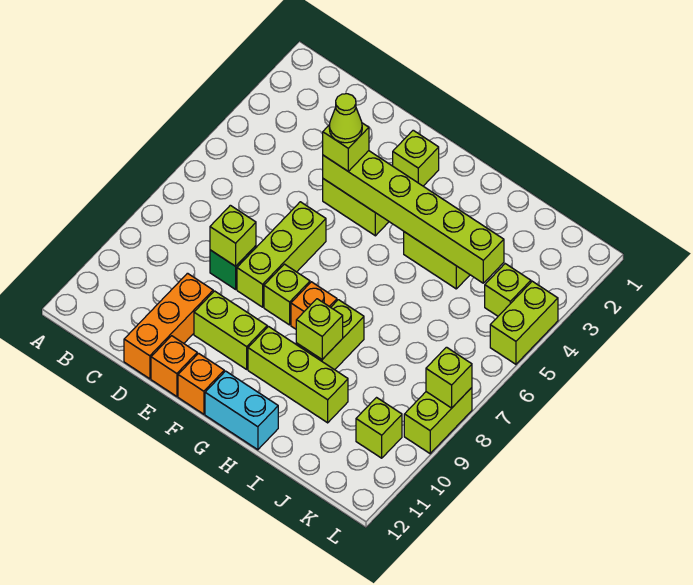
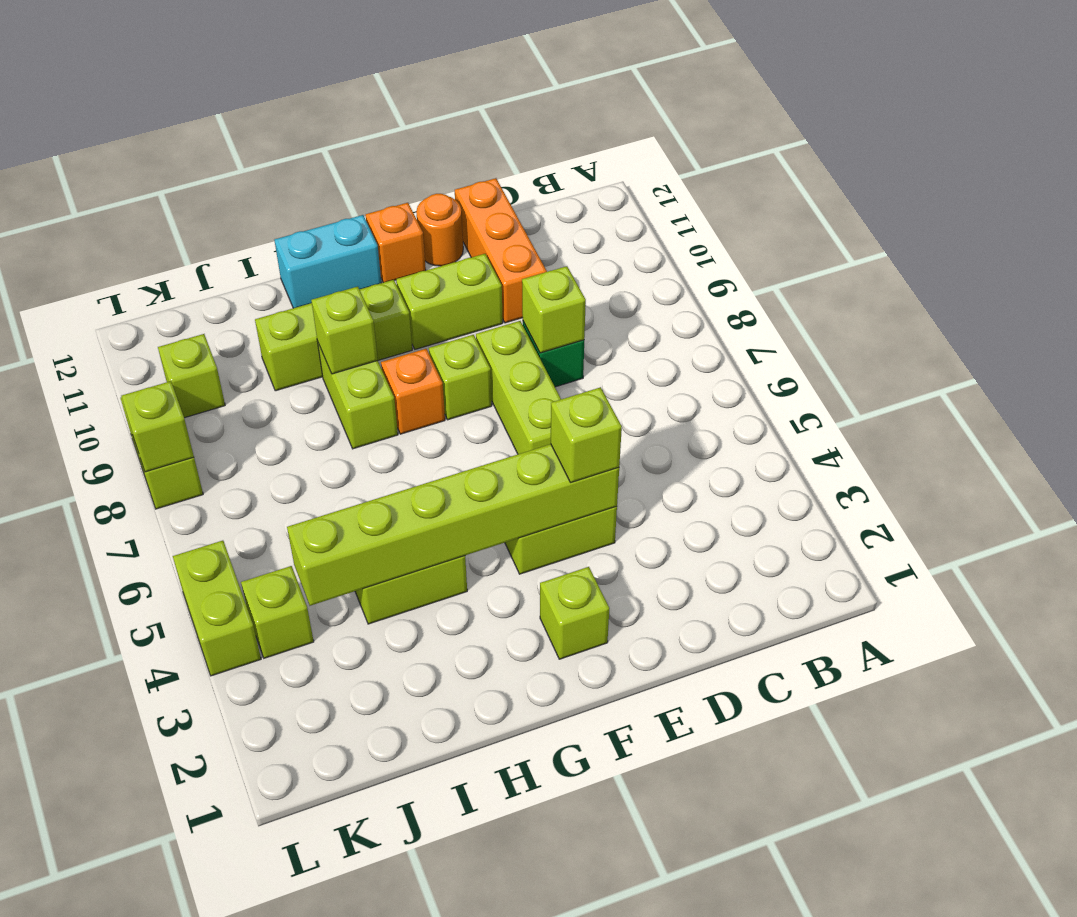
lime 1x1 cone [329,94,362,143] -> none
orange 1x1 brick [151,336,197,396] -> orange 1x1 round brick [416,194,463,266]

